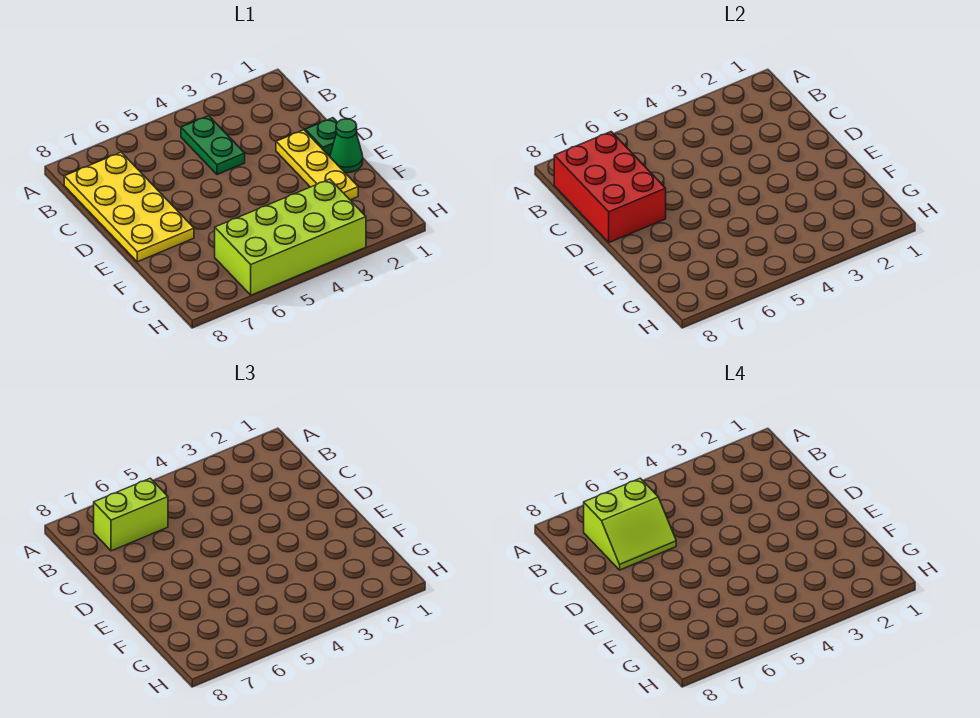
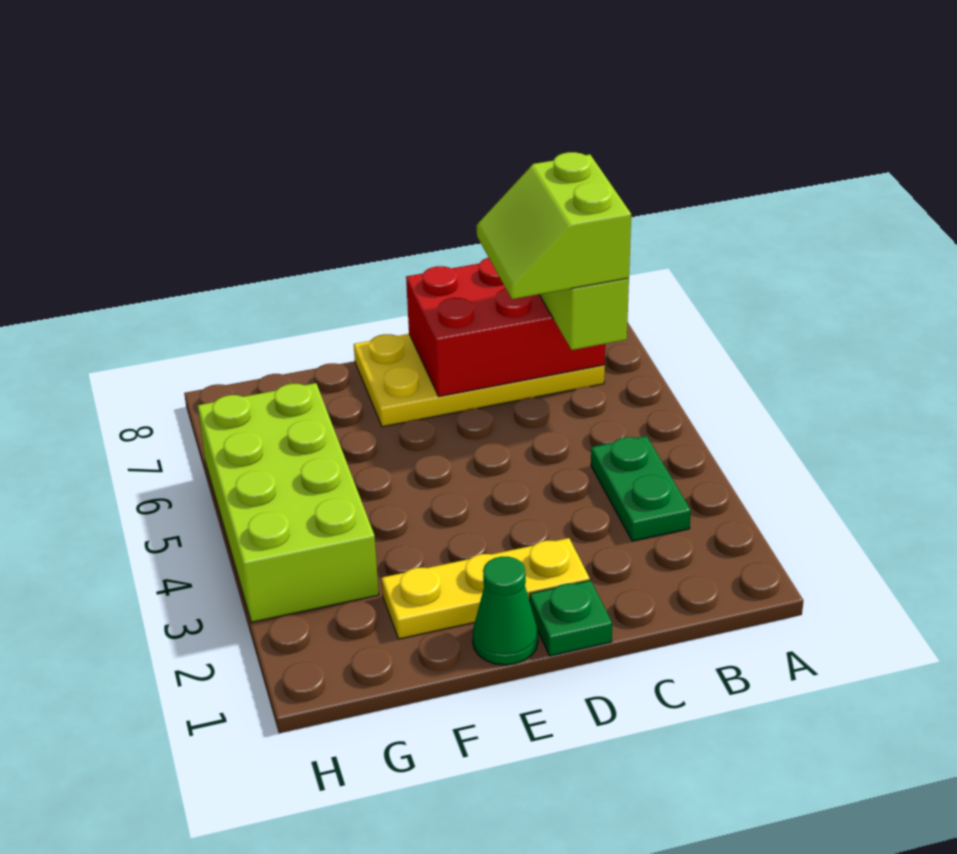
green 1x2 plate [181,116,245,175] -> green 1x2 plate turned to [591,436,691,541]

